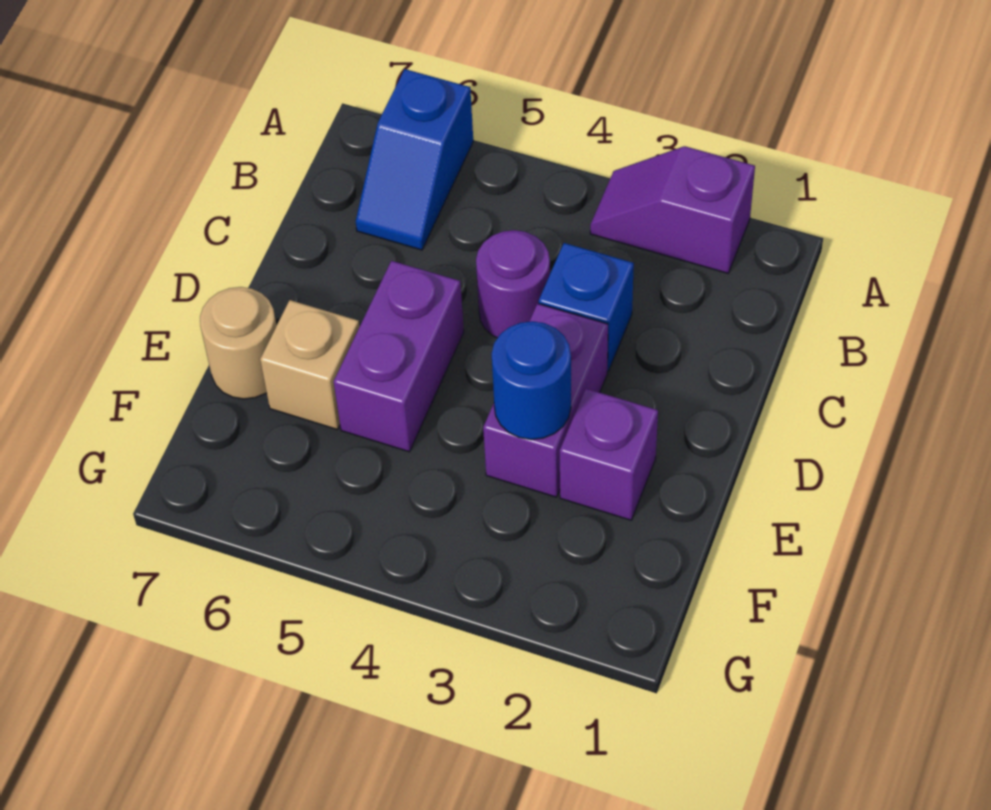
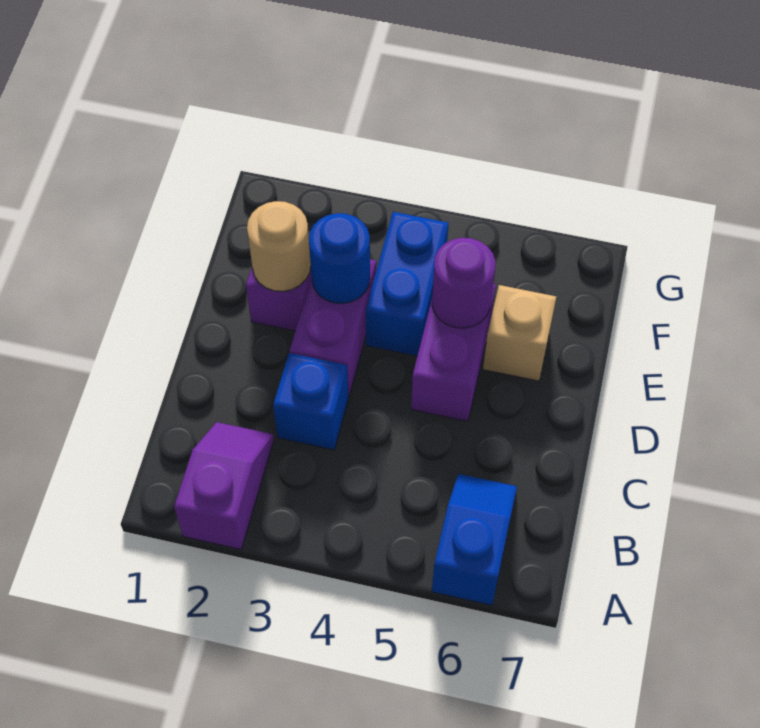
purple 1x2 slope [590,146,755,273] -> purple 1x2 slope turned to [174,422,274,549]
purple 1x1 round brick [476,230,550,338] -> purple 1x1 round brick moved to [432,238,496,328]
none -> blue 1x2 brick [366,212,448,356]
tan 1x1 round brick [200,287,277,399] -> tan 1x1 round brick moved to [247,201,311,291]

